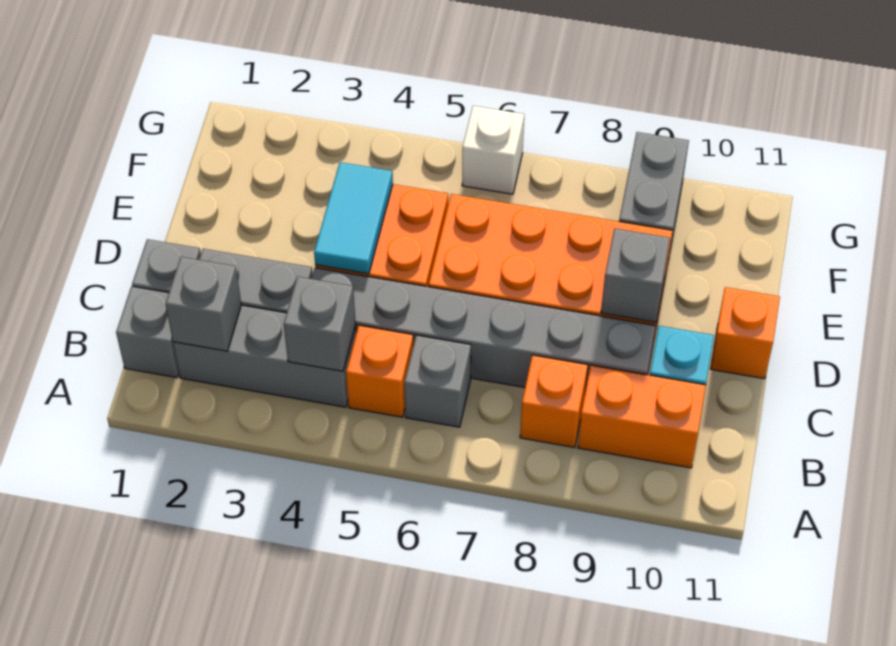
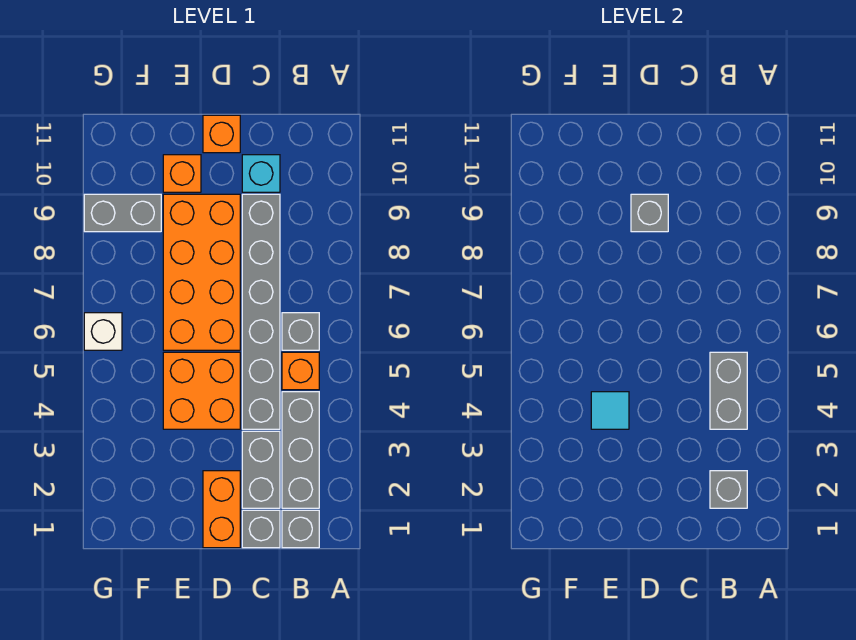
grey 1x1 brick [284,277,356,371] -> grey 1x2 brick [710,352,747,429]
orange 1x1 brick [520,355,588,448] -> orange 1x1 brick moved to [163,155,201,192]
orange 1x2 brick [578,365,706,468] -> orange 1x2 brick moved to [203,471,240,548]
cyan 1x2 tile [314,162,393,274] -> cyan 1x1 tile [591,392,629,429]

